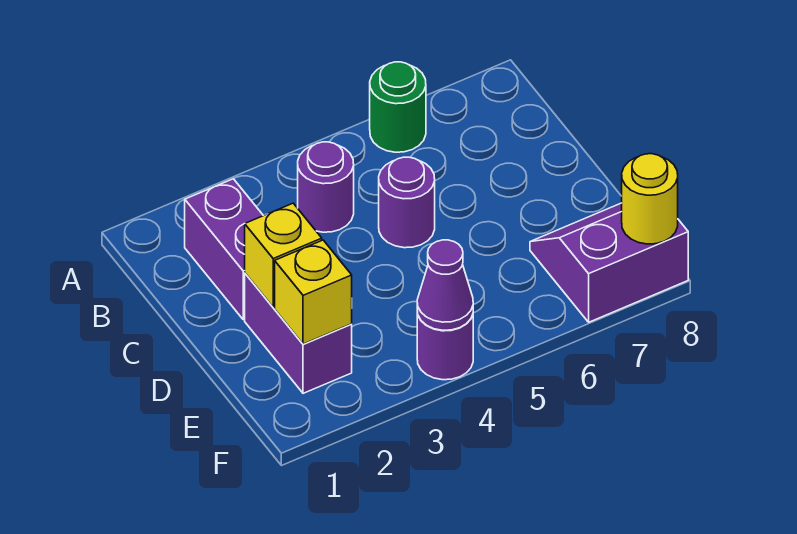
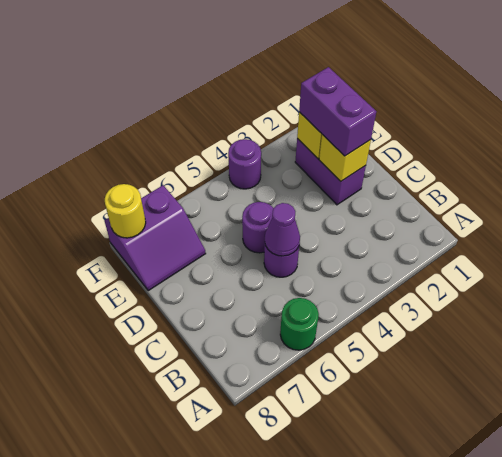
purple 1x2 brick [185,179,263,320] -> purple 1x2 brick moved to [299,67,376,156]
purple 1x1 round brick [298,142,354,232] -> purple 1x1 round brick moved to [242,202,273,253]
purple 1x1 cone [417,240,473,330] -> purple 1x1 cone moved to [265,203,300,256]

